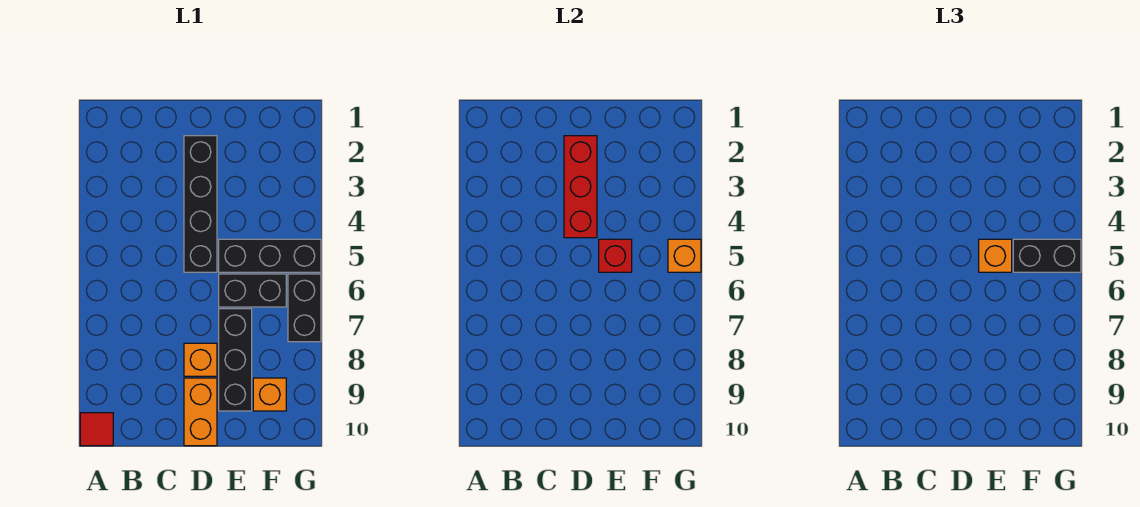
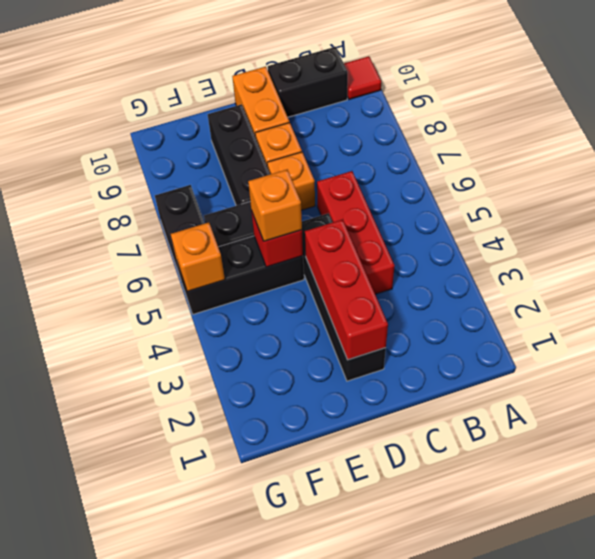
none -> red 1x3 brick [317,171,395,294]
black 1x2 brick [1013,239,1081,272] -> black 1x2 brick moved to [268,47,348,117]
orange 1x1 brick [253,378,286,411] -> orange 1x1 brick moved to [267,152,315,210]

